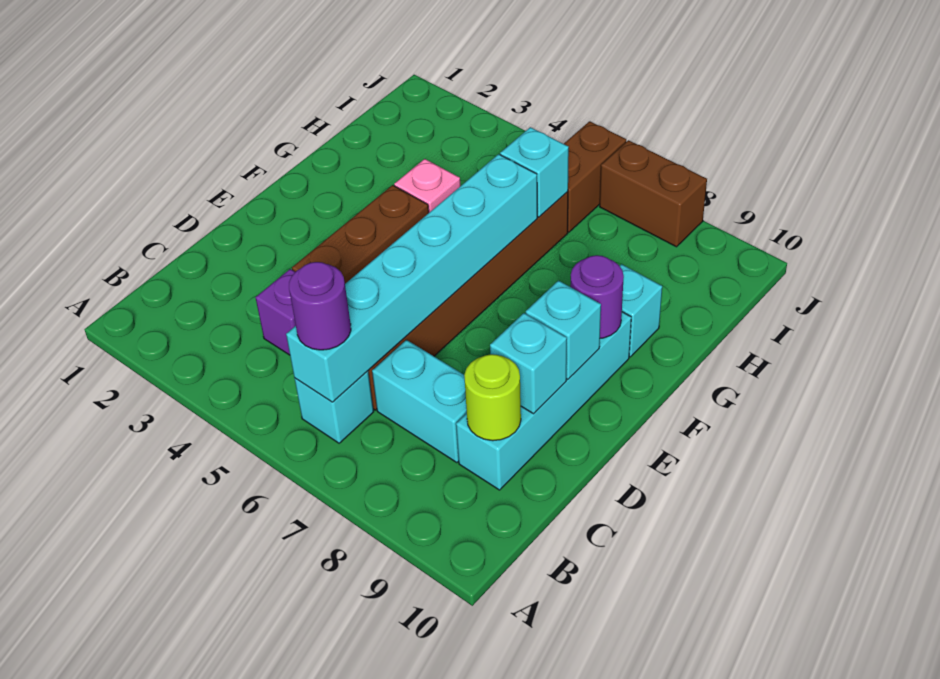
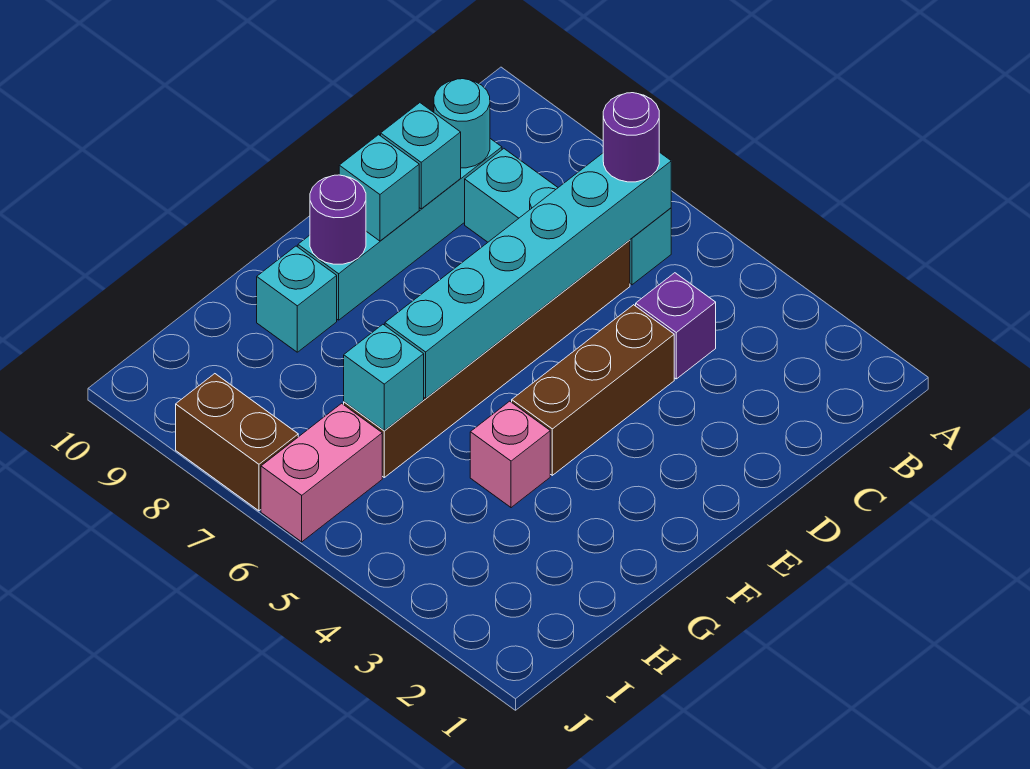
lime 1x1 round brick [464,354,521,441] -> cyan 1x1 round brick [434,79,490,168]
brown 1x2 brick [564,121,626,232] -> pink 1x2 brick [261,403,382,542]

